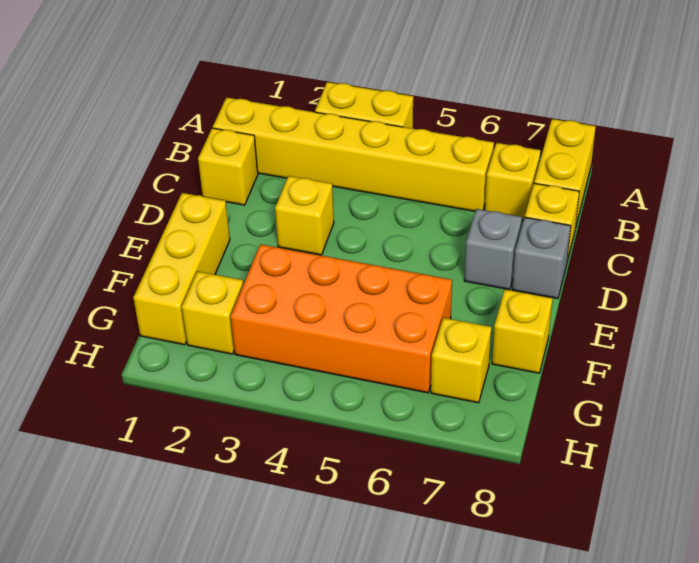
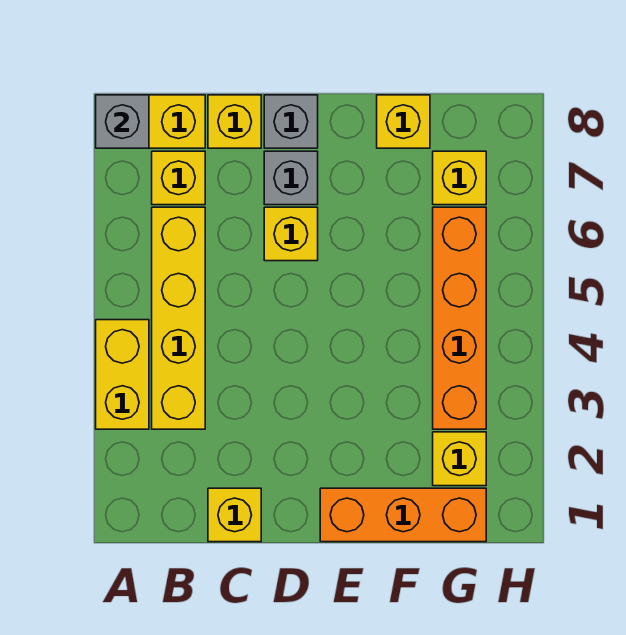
none -> grey 1x1 brick [96,95,149,148]
yellow 1x6 brick [213,97,494,211] -> yellow 1x4 brick [152,207,205,429]
yellow 1x1 brick [275,176,334,255] -> yellow 1x1 brick moved to [264,207,318,261]
yellow 1x3 brick [133,193,230,345] -> orange 1x3 brick [320,488,486,542]
orange 2x4 brick [230,244,452,393] -> orange 1x4 brick [433,207,486,429]

